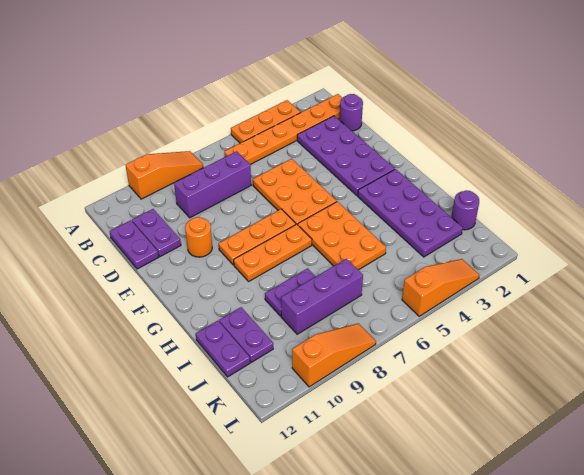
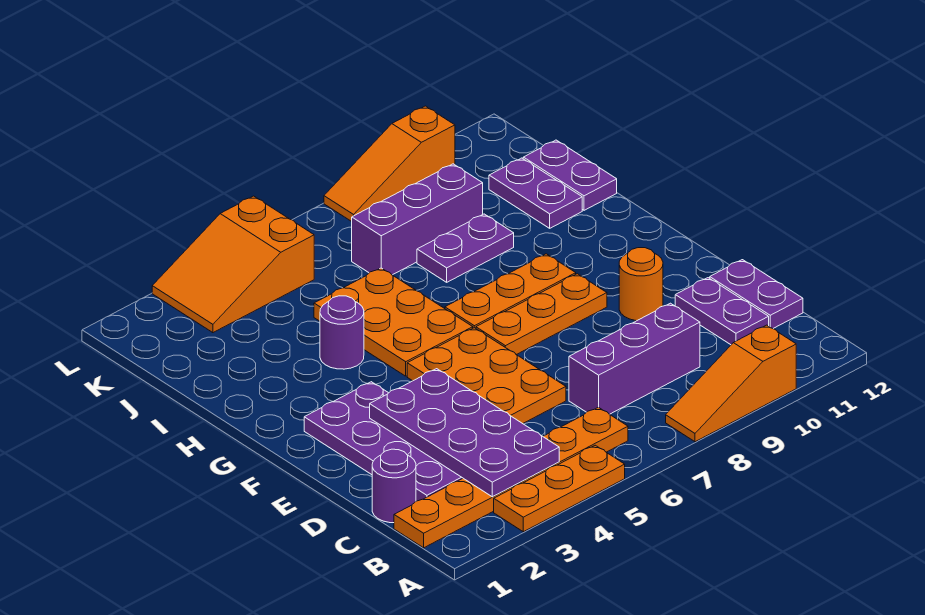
purple 2x4 plate [358,169,463,257] -> purple 2x4 plate moved to [370,369,559,497]
purple 1x1 round brick [451,190,479,230] -> purple 1x1 round brick moved to [320,296,364,369]
orange 1x3 slope [402,259,479,316] -> orange 2x3 slope [152,196,314,333]

